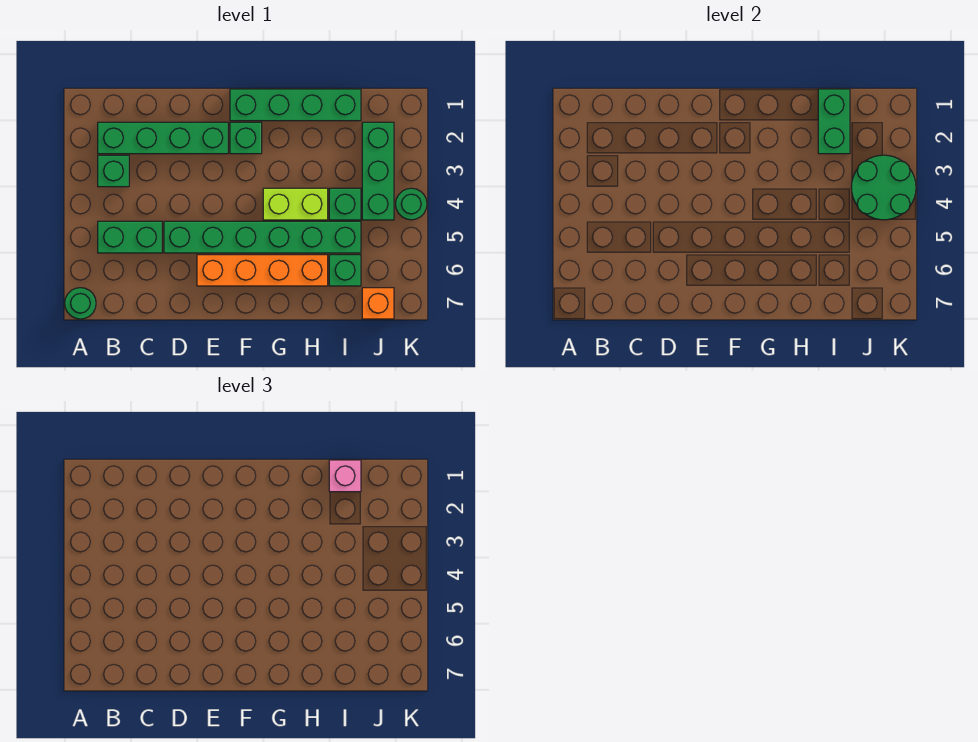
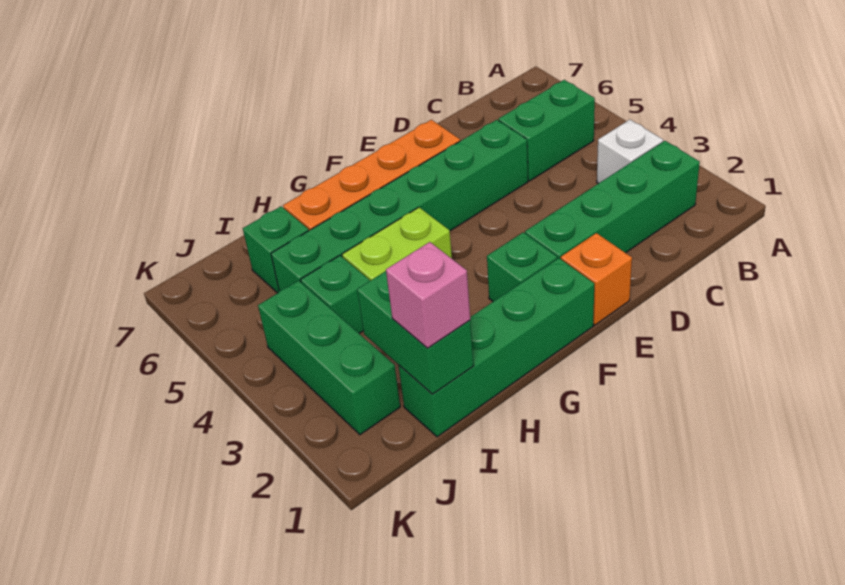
green 1x1 round brick [65,288,96,319] -> none
green 1x1 brick [98,155,129,187] -> white 1x1 brick [597,120,663,184]
green 2x2 round brick [851,155,916,220] -> none
orange 1x1 brick [362,288,394,319] -> orange 1x1 brick moved to [561,233,632,325]
green 1x1 round brick [396,188,427,220] -> none

